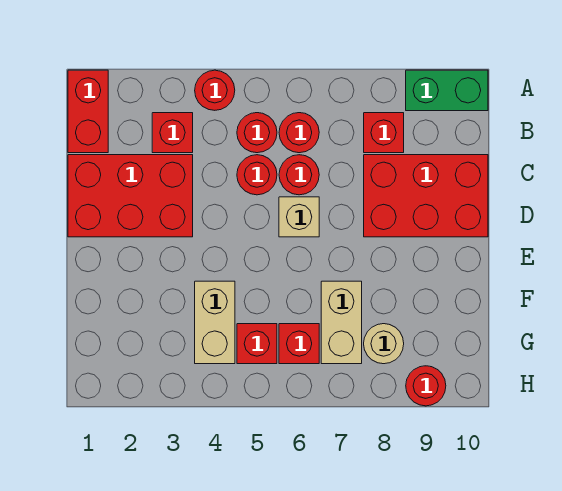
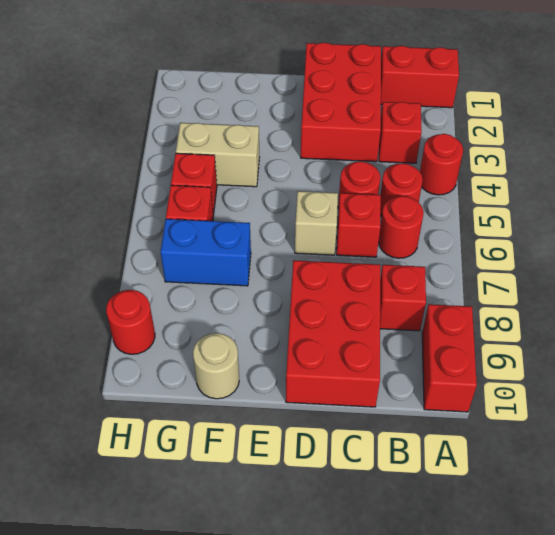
green 1x2 brick [406,70,488,111] -> red 1x2 brick [422,304,477,412]
red 1x1 round brick [279,155,319,195] -> red 1x1 brick [337,193,381,257]
tan 1x2 brick [321,281,362,364] -> blue 1x2 brick [161,219,251,286]
tan 1x1 round brick [364,324,404,364] -> tan 1x1 round brick moved to [193,333,239,399]

